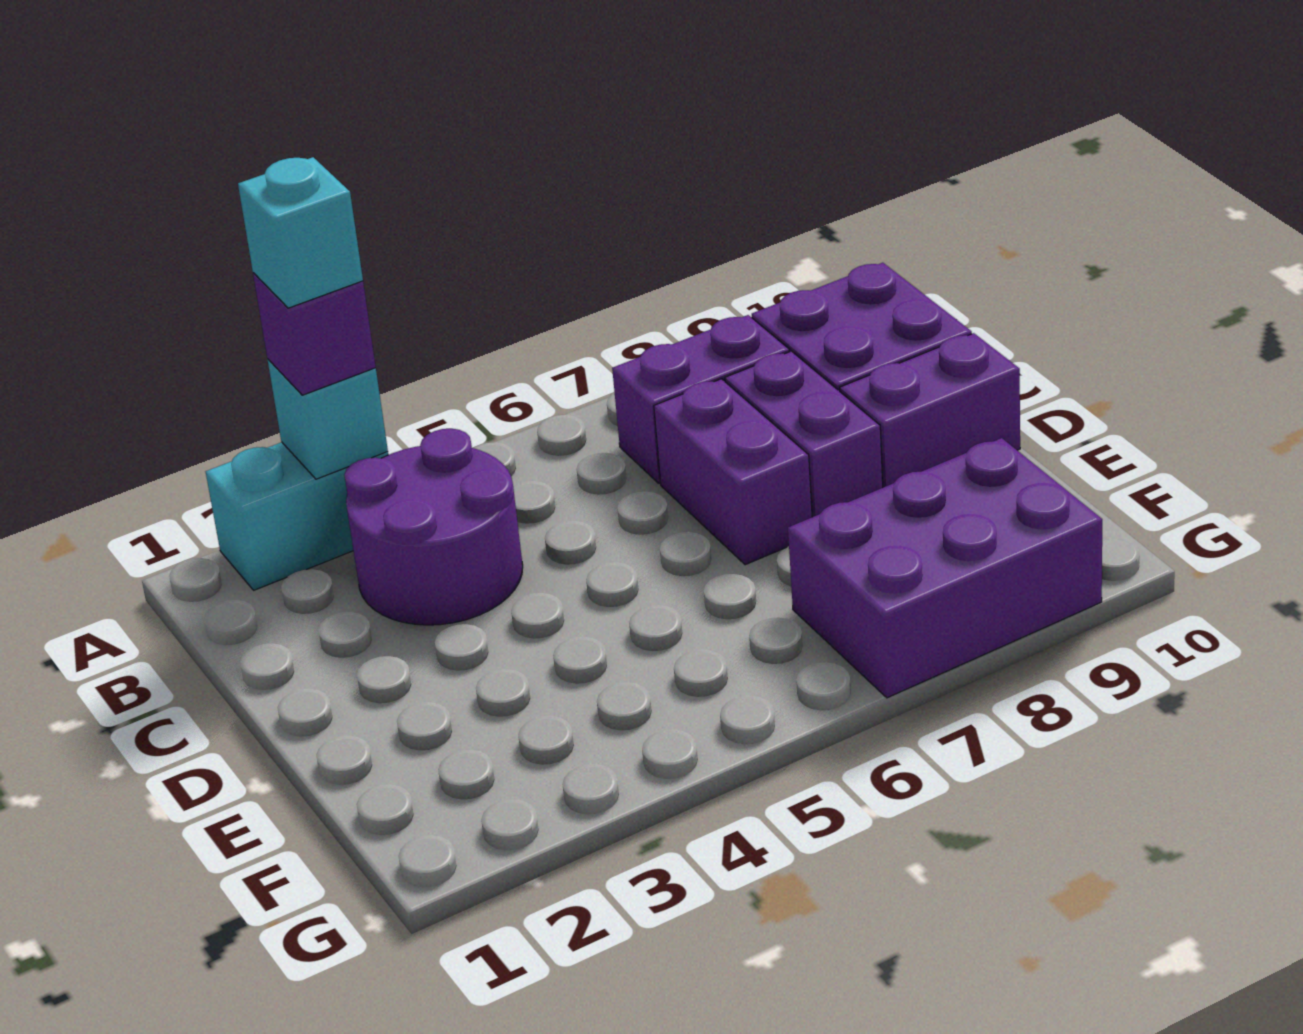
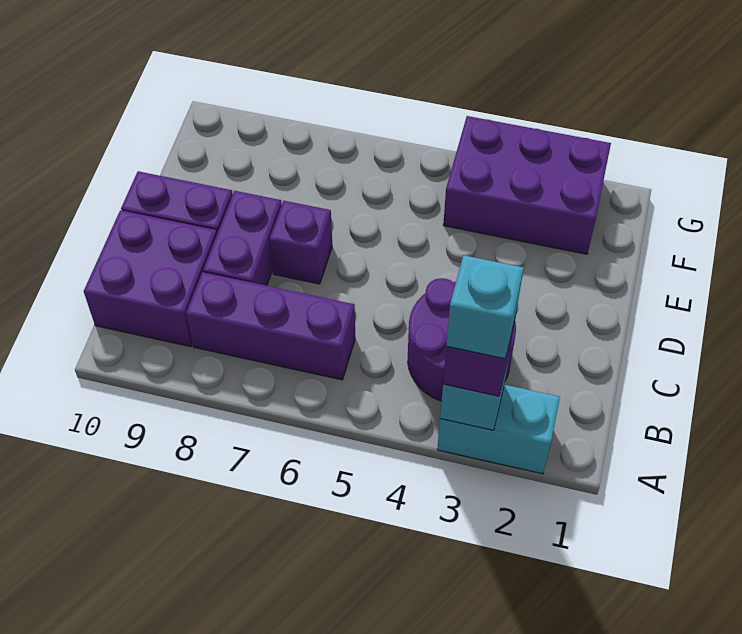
purple 1x2 brick [612,315,790,483] -> purple 1x3 brick [186,272,355,380]
purple 1x2 brick [654,379,812,565] -> purple 1x1 brick [270,201,332,284]
purple 2x3 brick [788,438,1102,698] -> purple 2x3 brick moved to [443,116,611,254]

